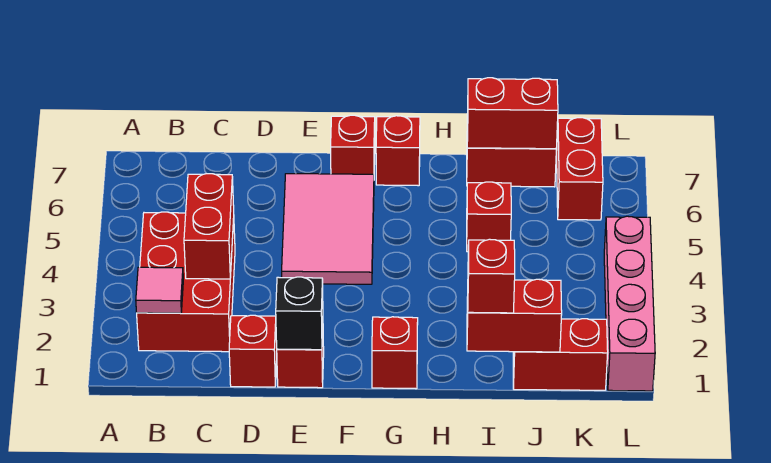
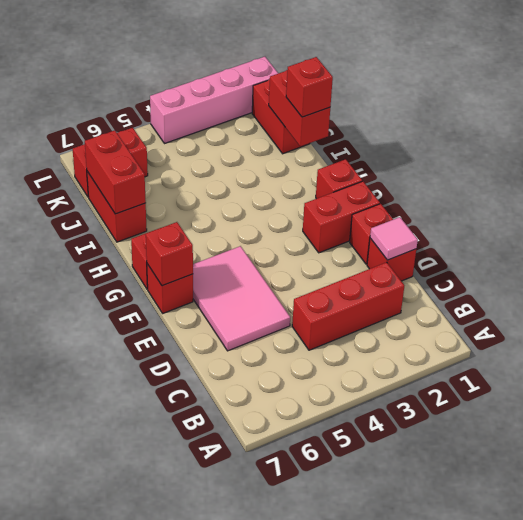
red 2x3 brick [137,212,235,352] -> red 1x3 brick [292,262,404,350]
pink 1x1 tile [136,267,183,313] -> pink 1x1 tile moved to [370,217,418,260]
red 1x2 brick [184,174,234,279] -> red 1x2 brick moved to [303,181,380,253]
black 1x1 brick [276,277,323,350] -> none
pink 2x3 tile [282,174,374,284] -> pink 2x3 tile turned to [193,246,290,351]
red 1x1 brick [467,182,511,252] -> red 1x1 brick moved to [146,222,193,286]

